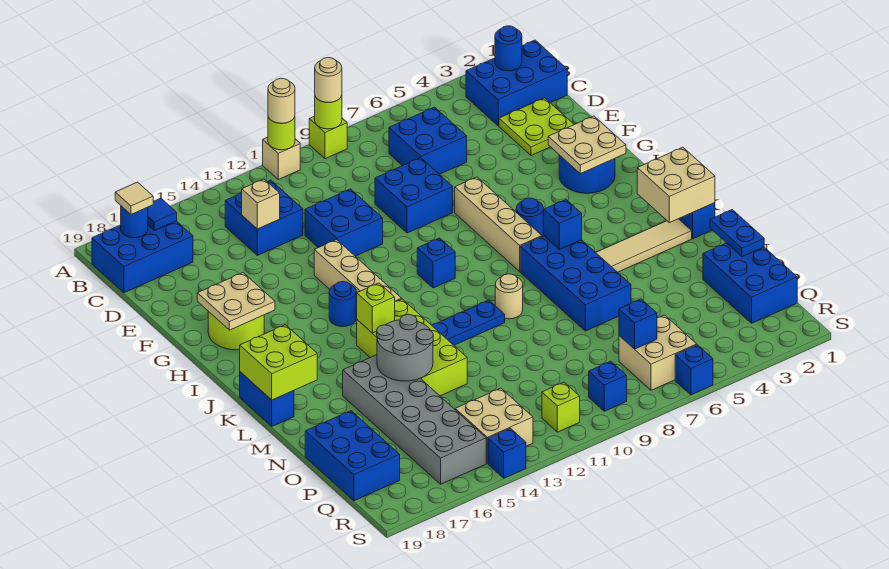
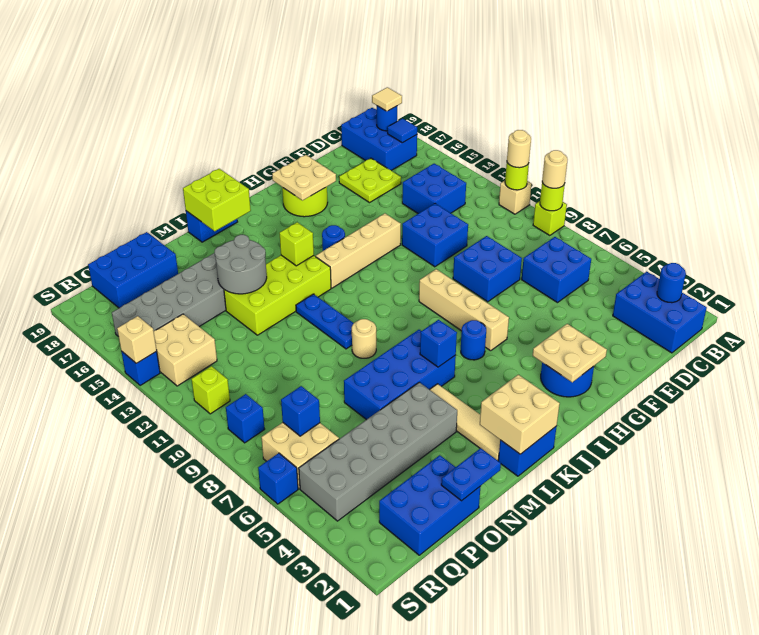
lime 2x2 plate [499,98,574,156] -> lime 2x2 plate moved to [339,158,401,203]
tan 1x1 brick [242,179,280,229] -> tan 1x1 brick moved to [117,316,157,363]
tan 1x4 brick [455,177,542,271] -> tan 1x4 brick turned to [419,269,509,351]
blue 1x1 brick [417,238,455,288] -> none
none -> grey 2x6 brick [299,382,457,521]

